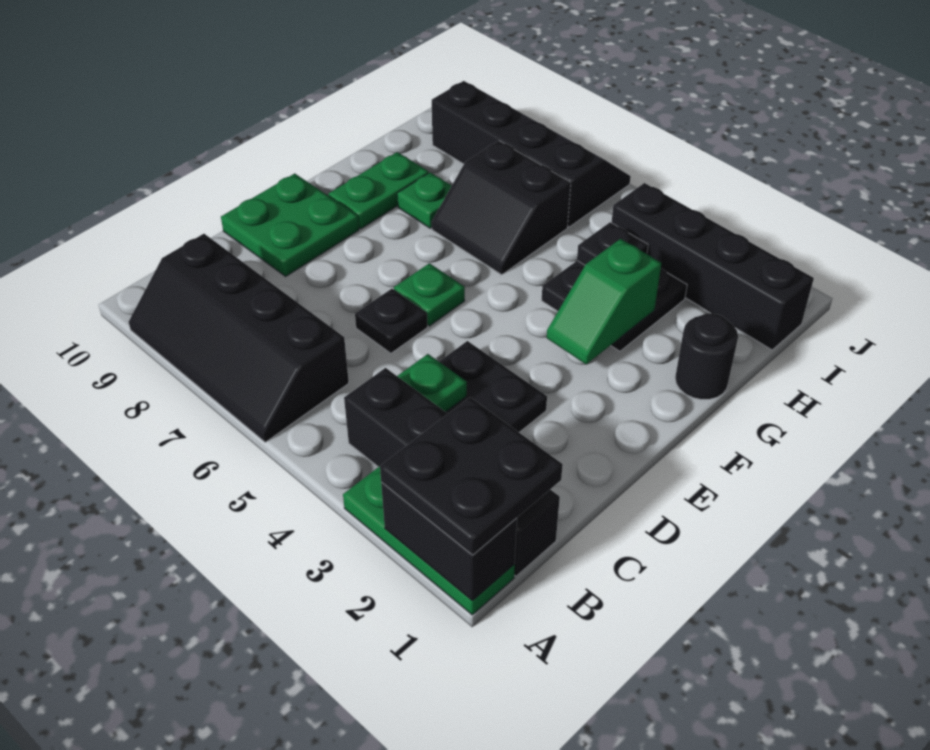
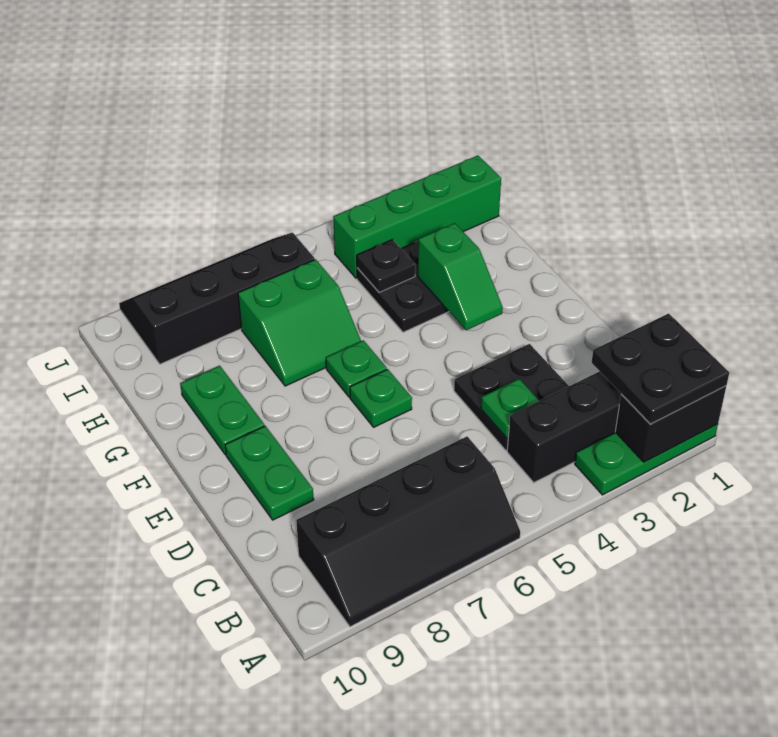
black 1x1 plate [355,289,428,353] -> none
green 2x2 plate [221,173,359,276] -> green 1x2 plate [225,426,314,520]
black 1x1 round brick [675,313,738,399] -> none
black 2x2 slope [432,141,571,275] -> green 2x2 slope [238,259,361,386]
green 1x1 plate [397,172,452,228] -> green 1x1 plate moved to [326,340,387,397]
black 1x4 brick [611,183,814,350] -> green 1x4 brick [333,156,501,278]

